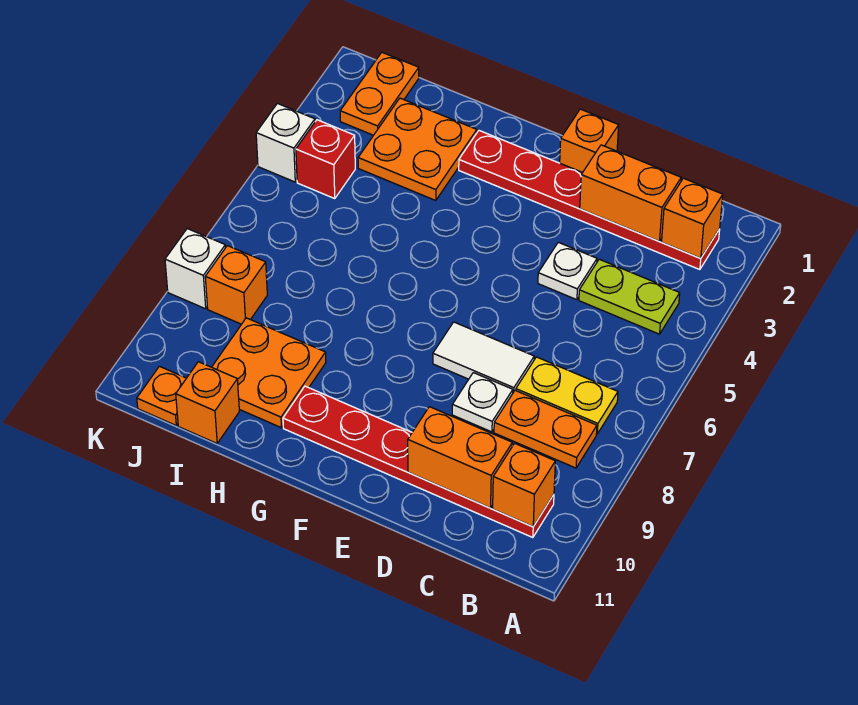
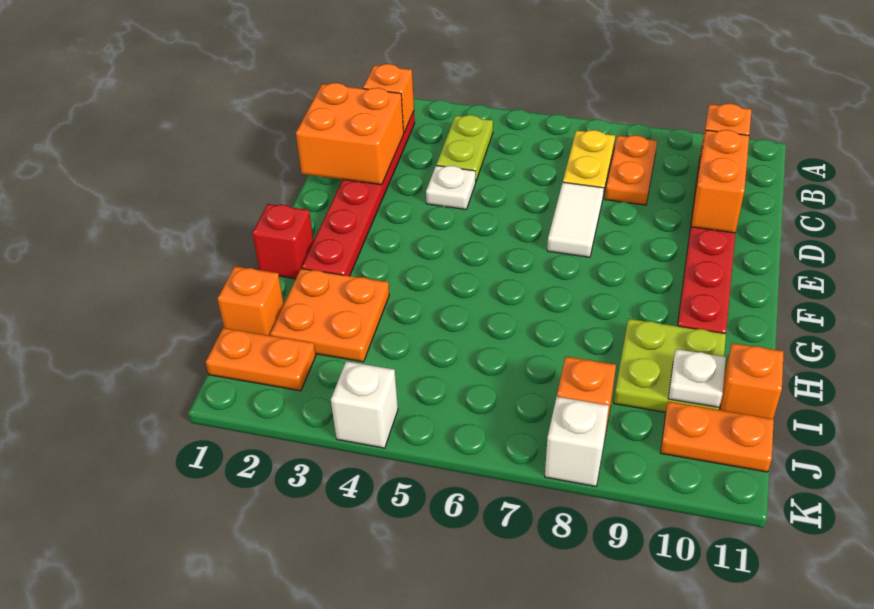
orange 1x2 brick [580,145,681,241] -> orange 2x2 brick [296,83,404,185]
white 1x1 plate [452,373,513,432] -> white 1x1 plate moved to [668,349,726,407]
orange 1x1 brick [560,109,619,173] -> orange 1x1 brick moved to [218,266,284,336]
orange 2x2 plate [212,318,326,428] -> lime 2x2 plate [614,319,726,412]
red 1x1 brick [296,120,355,198] -> red 1x1 brick moved to [252,204,314,279]
orange 1x1 plate [137,366,186,425] -> orange 1x2 plate [660,402,774,472]

